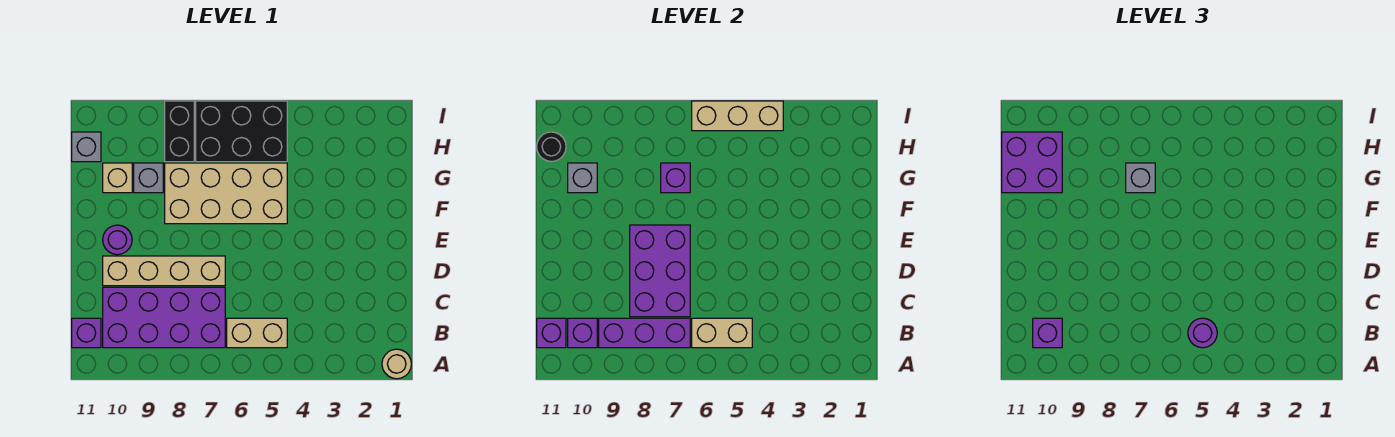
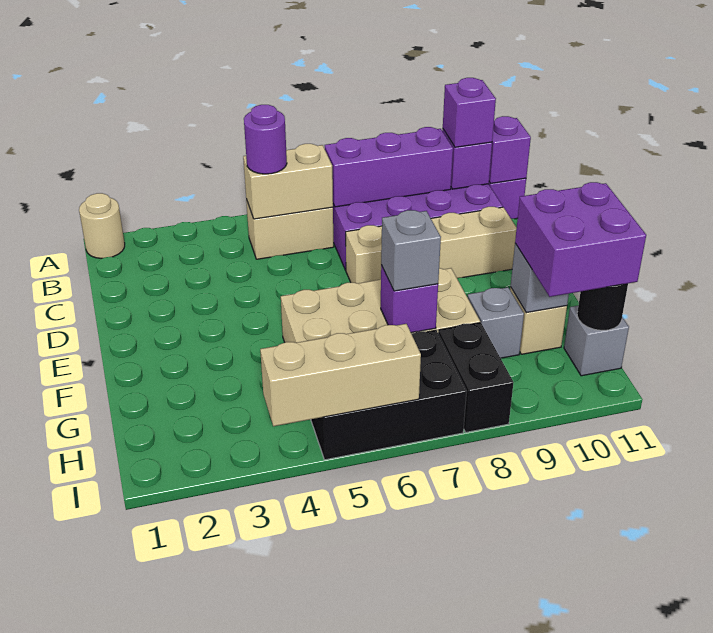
purple 2x3 brick [630,225,690,317] -> none
purple 1x1 round brick [103,225,132,255] -> none

